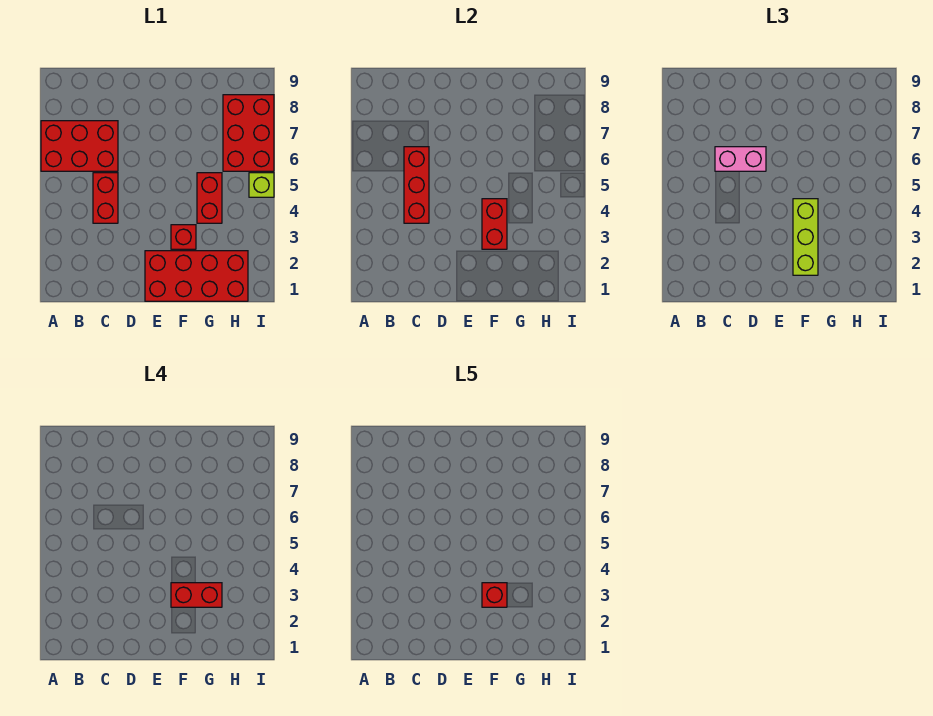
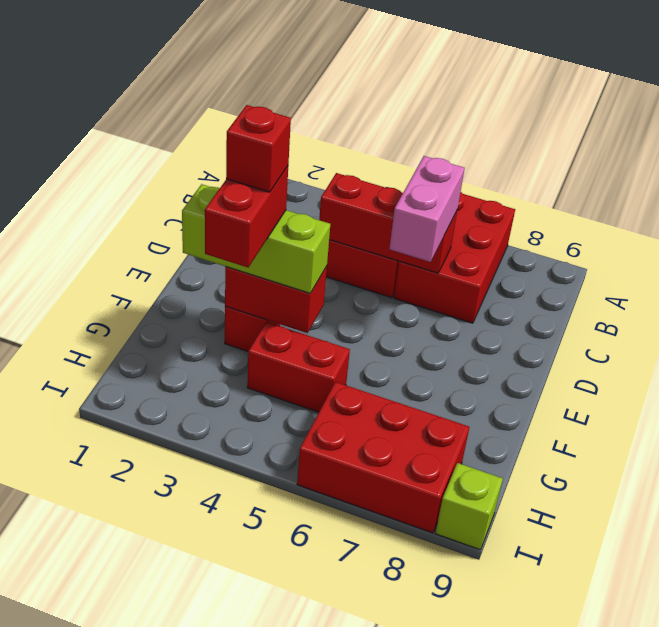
red 2x4 brick [145,251,248,301] -> none
lime 1x1 brick [249,173,274,197] -> lime 1x1 brick moved to [435,463,503,550]

